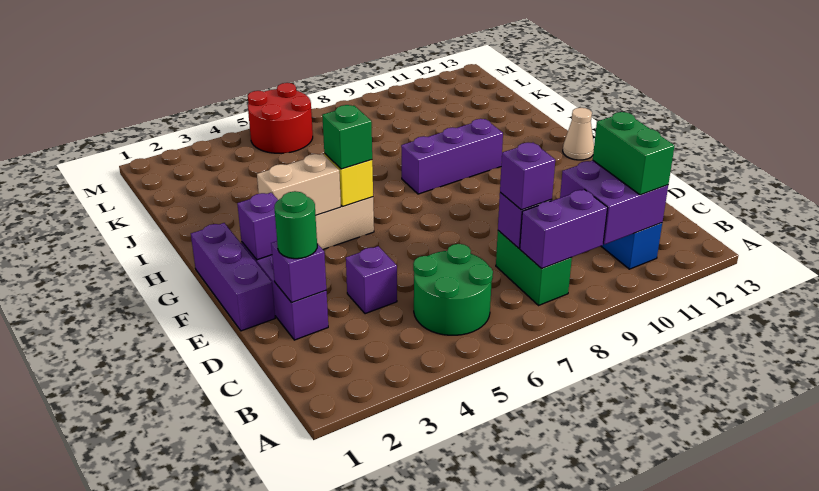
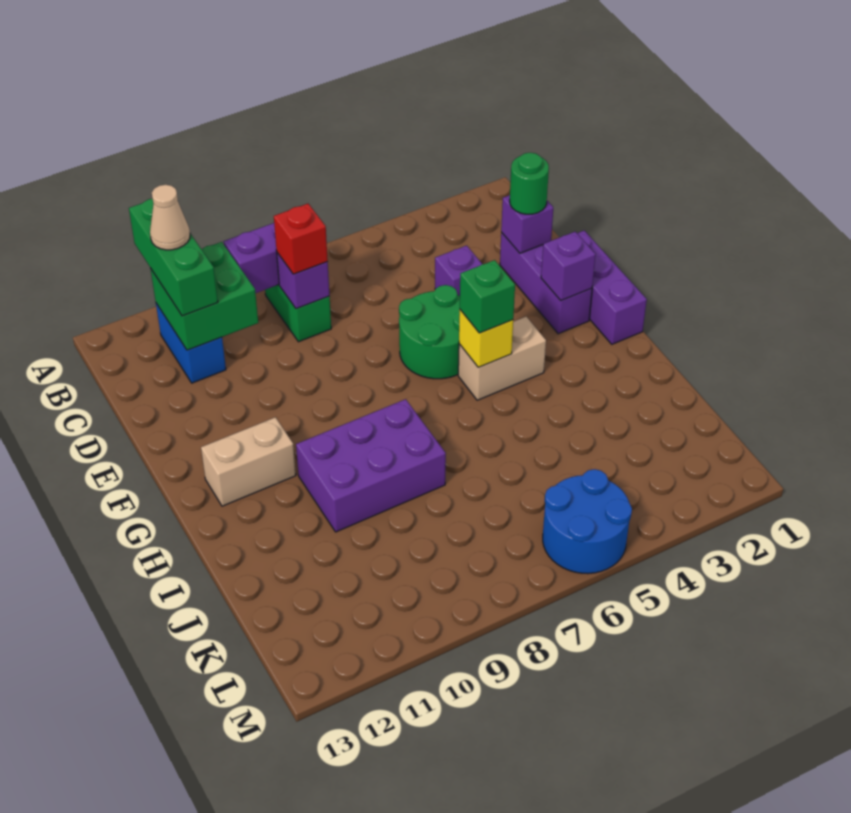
green 2x2 round brick [413,244,493,335] -> green 2x2 round brick moved to [399,285,460,379]
purple 2x2 brick [560,160,668,244] -> green 2x2 brick [150,242,258,350]
green 1x2 brick [593,112,675,195] -> green 1x3 brick [129,199,218,316]
purple 1x1 brick [500,143,555,210] -> red 1x1 brick [274,204,328,274]
tan 1x2 brick [257,154,341,215] -> tan 1x2 brick moved to [201,417,296,506]
tan 1x1 cone [563,108,594,160] -> tan 1x1 cone moved to [150,185,190,250]
purple 1x3 brick [401,119,503,194] -> purple 2x3 brick [296,399,446,532]
red 2x2 round brick [248,83,313,153] -> blue 2x2 round brick [543,469,632,574]

